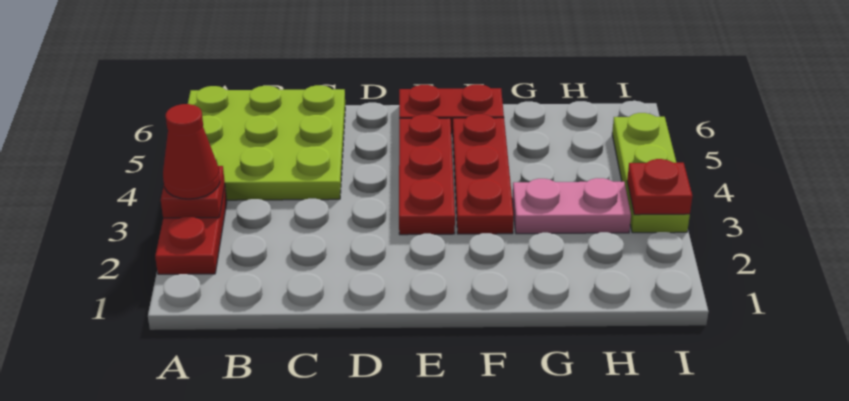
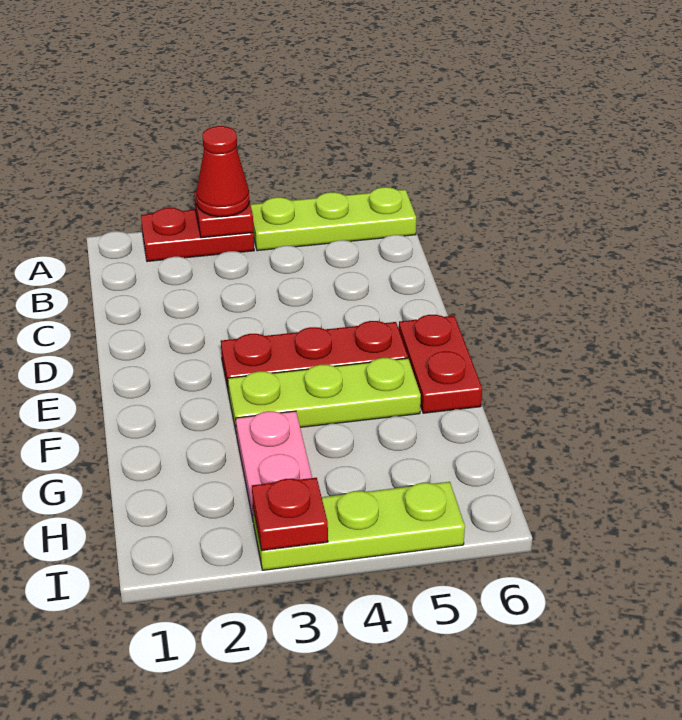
lime 3x3 plate [188,85,345,200] -> lime 1x3 plate [250,187,416,251]
red 1x3 plate [453,114,514,234] -> lime 1x3 plate [228,358,421,434]

